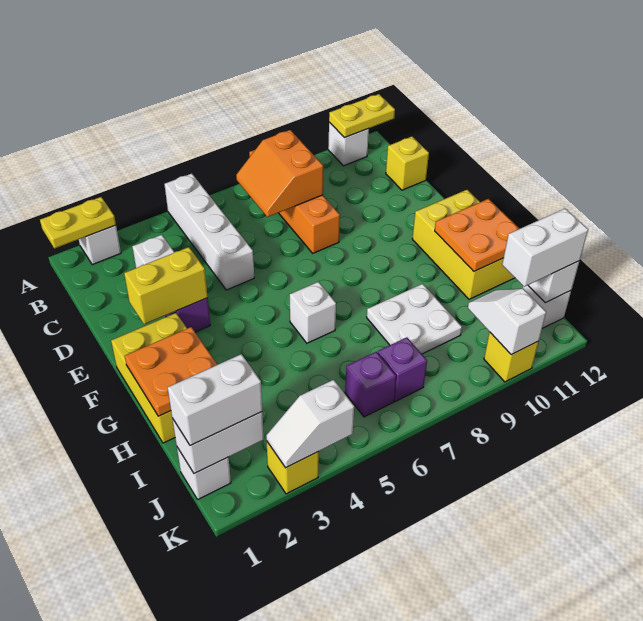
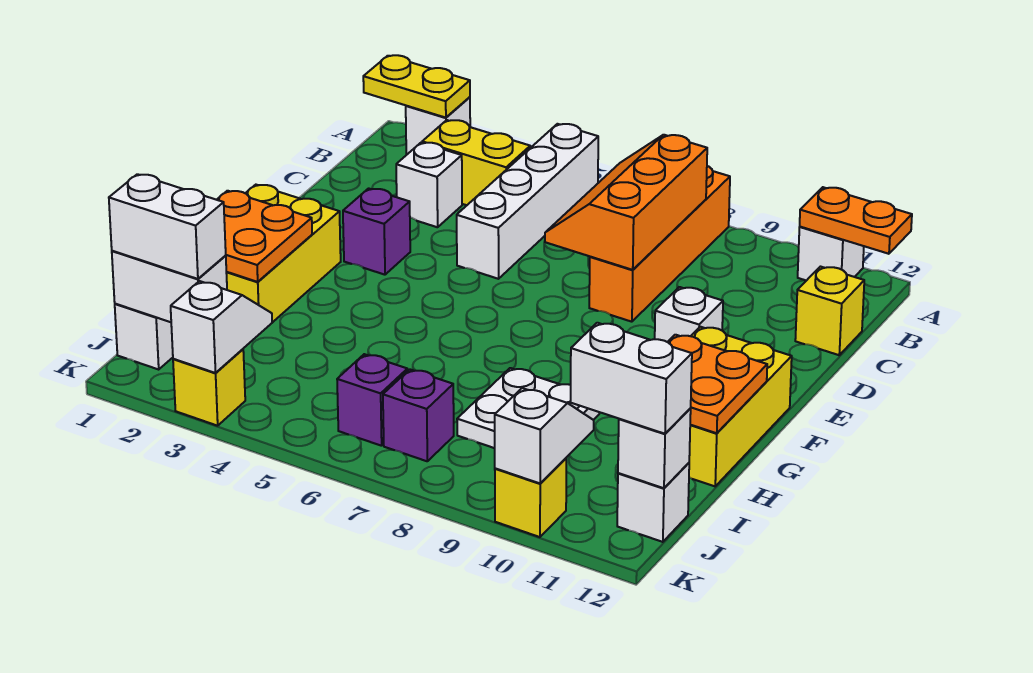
yellow 1x2 plate [329,94,395,138] -> orange 1x2 plate [800,187,912,254]
orange 2x2 slope [236,130,323,217] -> orange 2x3 slope [545,135,707,270]
yellow 1x2 brick [124,247,208,324] -> yellow 1x2 brick moved to [422,120,530,205]
white 1x1 brick [290,282,336,343] -> white 1x1 brick moved to [655,287,723,342]
white 1x2 slope [266,380,354,468] -> white 1x2 slope turned to [171,281,272,373]

